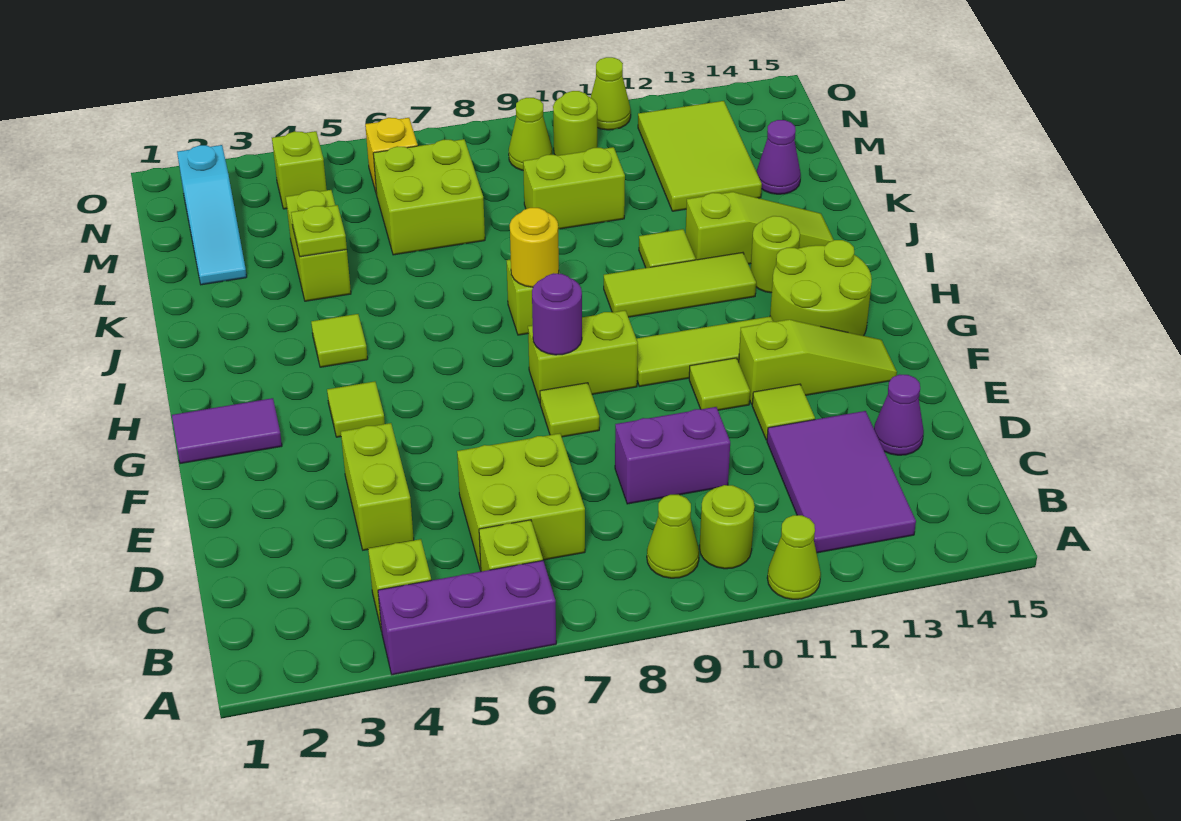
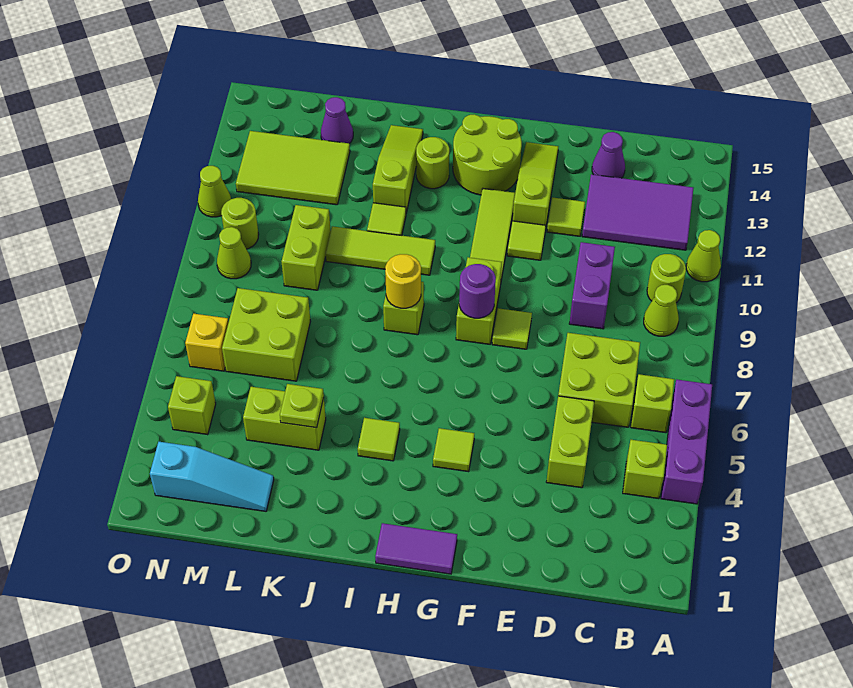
lime 1x2 brick [341,423,414,550] -> lime 1x2 brick turned to [546,396,594,488]
purple 1x2 tile [172,398,282,464] -> purple 1x2 tile turned to [375,523,457,574]
lime 1x3 tile [604,253,756,317] -> lime 1x3 tile turned to [326,226,435,275]

